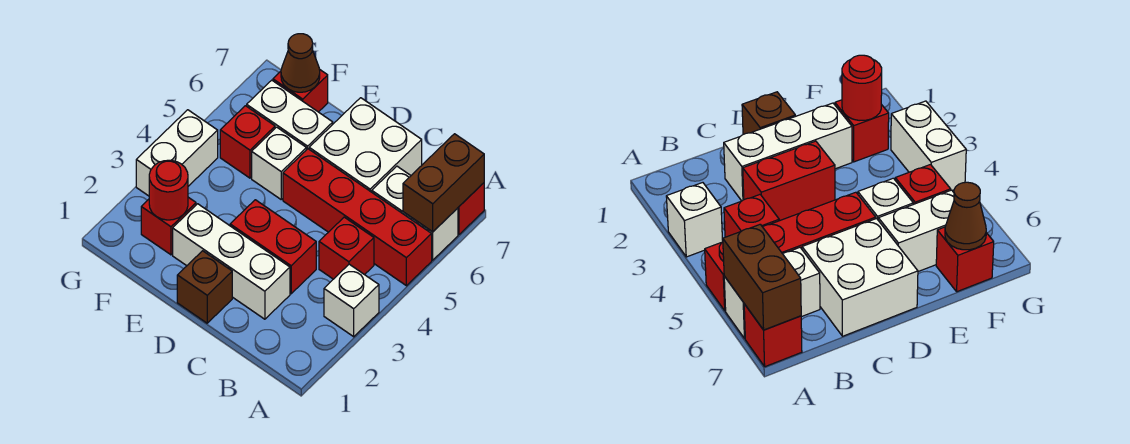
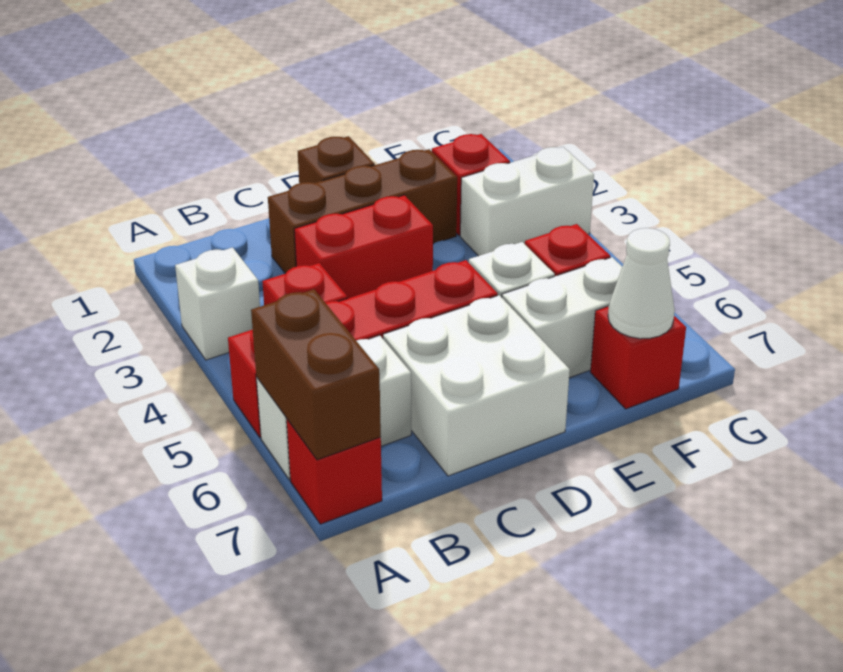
white 1x3 brick [173,204,290,319] -> brown 1x3 brick [268,149,457,274]
red 1x1 round brick [149,160,188,220] -> none
brown 1x1 cone [281,34,320,92] -> white 1x1 cone [608,228,675,339]
white 1x2 brick [136,110,218,196] -> white 1x2 brick turned to [460,147,594,256]

